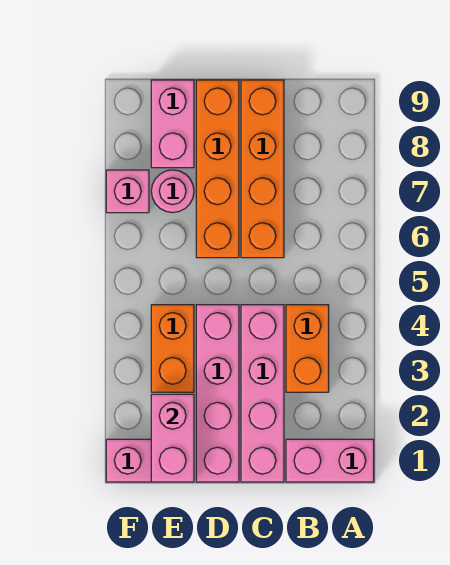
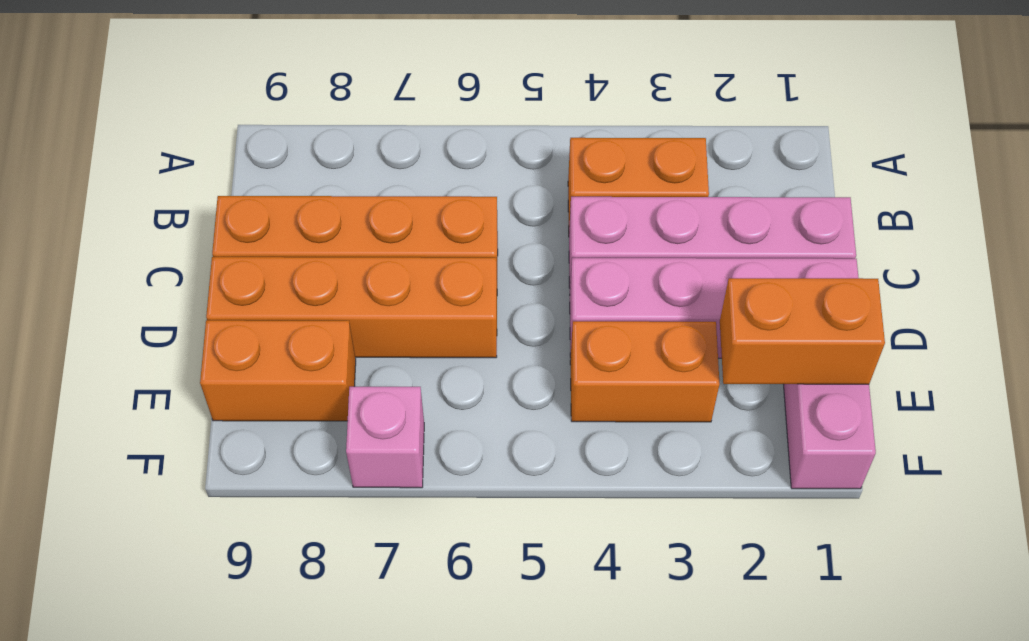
pink 1x2 brick [286,439,374,482] -> none
pink 1x2 brick [151,394,194,482] -> orange 1x2 brick [720,278,885,384]
pink 1x1 round brick [151,170,194,213] -> none
pink 1x2 brick [151,80,194,168] -> orange 1x2 brick [200,320,356,421]

